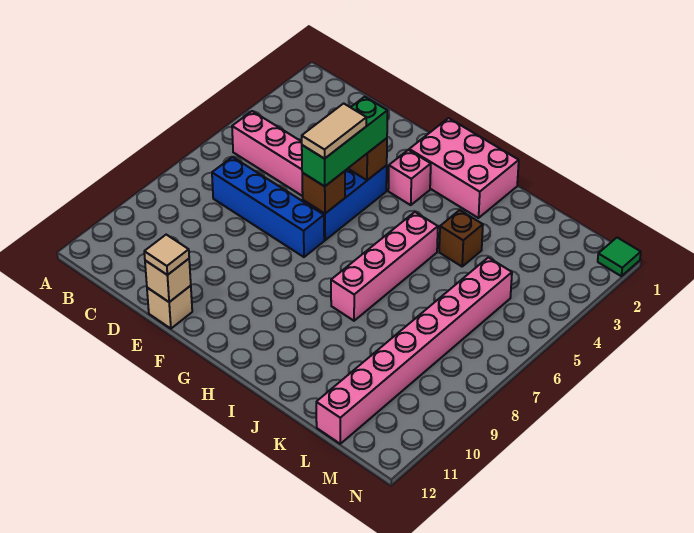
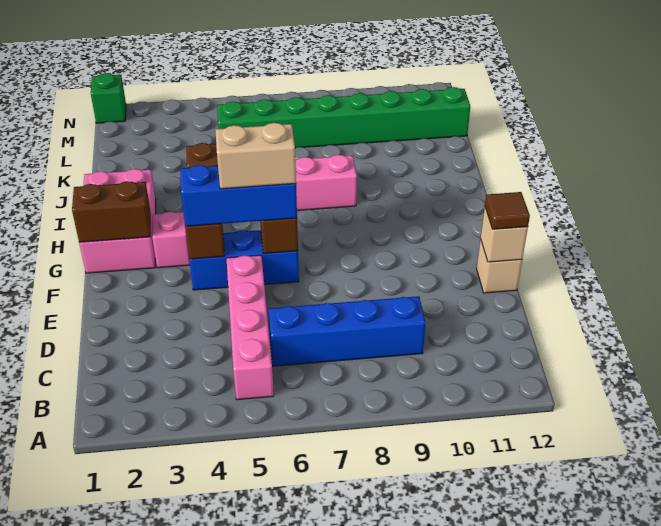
blue 1x4 brick [212,157,324,257] -> blue 1x4 brick turned to [269,296,426,366]
tan 1x1 tile [144,235,189,275] -> brown 1x1 tile [485,192,530,229]
green 1x3 brick [302,97,387,186] -> blue 1x3 brick [180,165,297,226]
tan 1x2 tile [302,103,366,159] -> tan 1x2 brick [215,123,296,189]
none -> brown 1x2 brick [72,181,151,242]
pink 1x8 brick [316,257,512,444] -> green 1x8 brick [217,87,470,148]
green 1x1 tile [598,238,641,276] -> green 1x1 brick [91,73,126,123]

